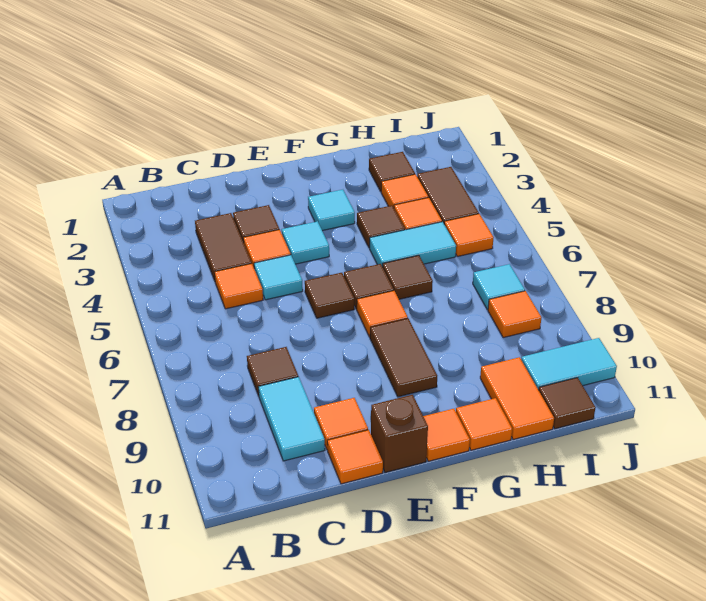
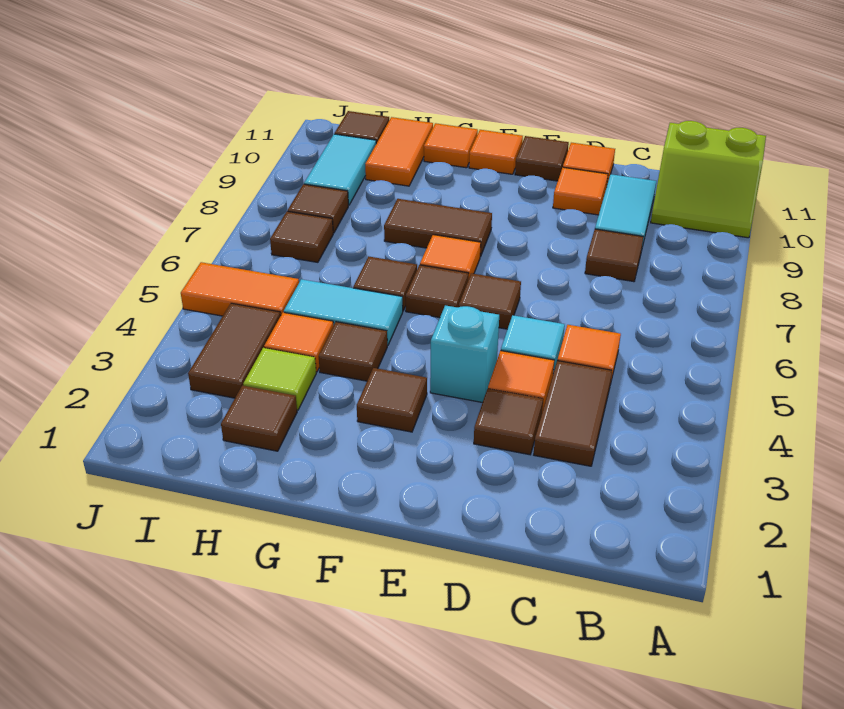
none -> lime 2x2 slope [651,121,766,238]
cyan 1x1 tile [282,221,329,264] -> cyan 1x1 brick [430,305,499,403]
brown 1x1 brick [371,395,428,473] -> brown 1x1 tile [515,136,569,181]
cyan 1x1 tile [308,190,355,231] -> brown 1x1 tile [357,368,427,432]
brown 1x2 tile [370,318,437,397] -> brown 1x2 tile turned to [384,199,492,257]
orange 1x1 tile [381,174,428,208] -> lime 1x1 tile [243,348,316,410]
orange 1x1 tile [444,214,494,257] -> orange 1x2 tile [181,262,299,316]
cyan 1x1 tile [473,264,525,310] -> brown 1x1 tile [270,211,333,262]
orange 1x1 tile [488,291,541,338] -> brown 1x1 tile [288,184,348,233]
cyan 1x2 tile [521,338,617,390] -> cyan 1x2 tile turned to [304,134,376,205]

